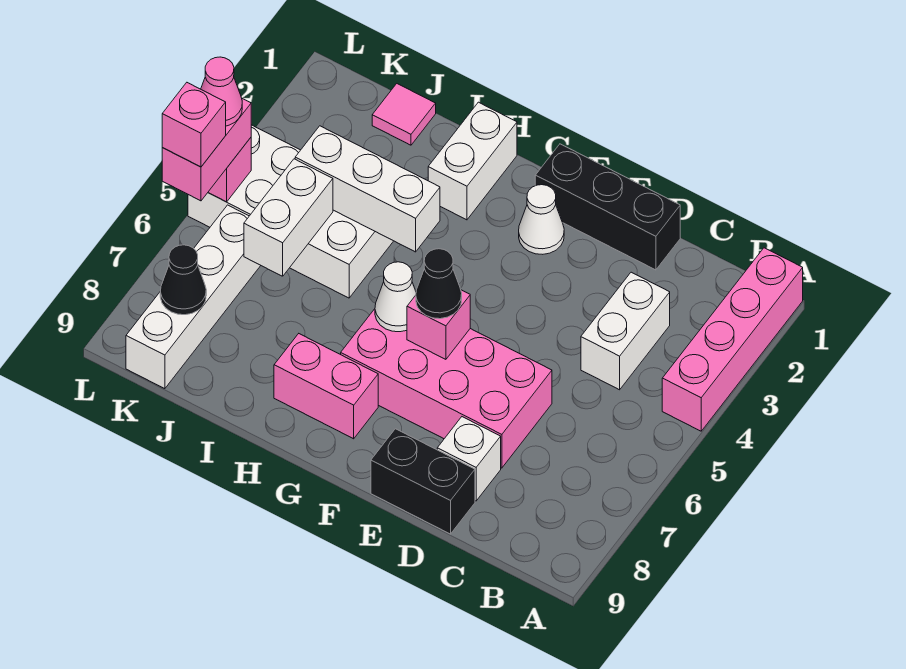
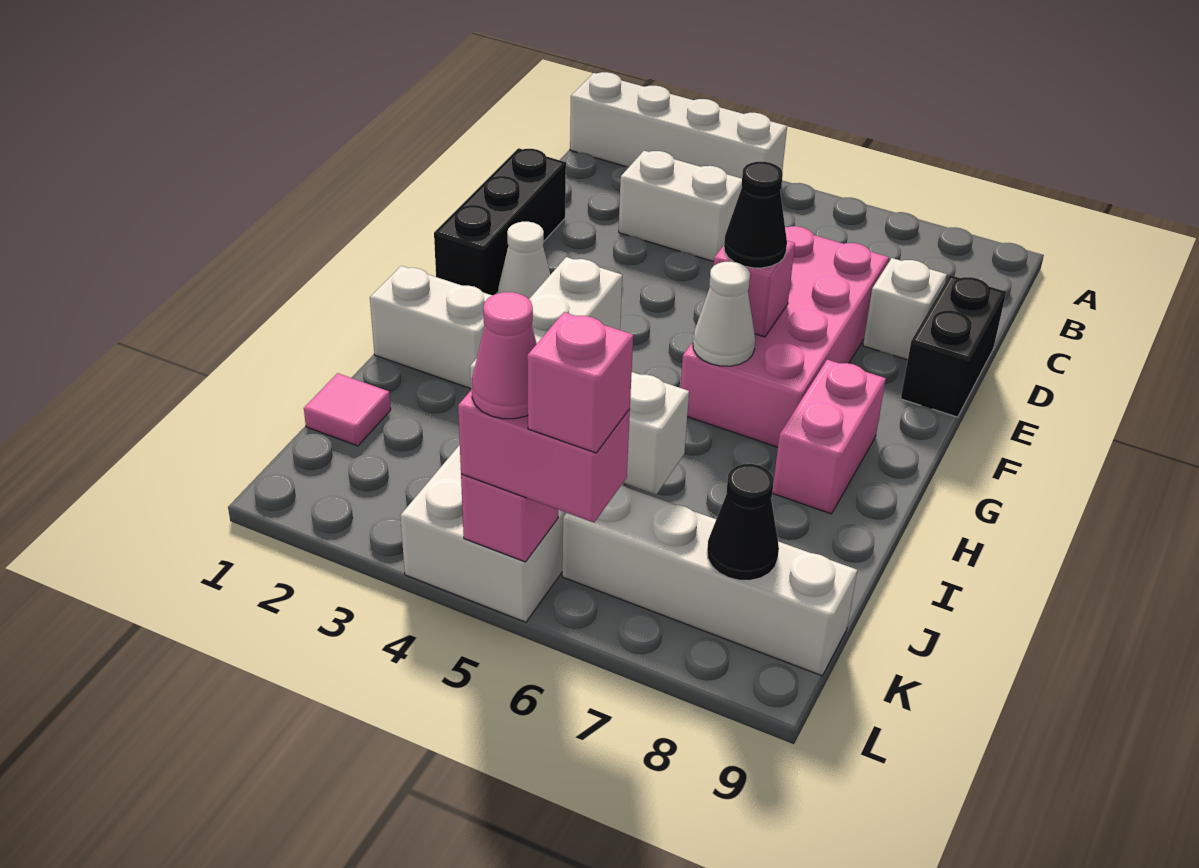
pink 1x4 brick [662,248,803,431] -> white 1x4 brick [570,72,787,178]

